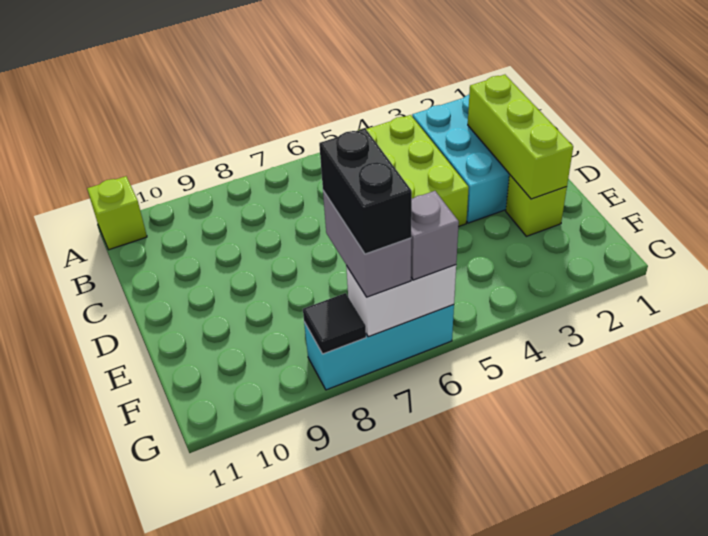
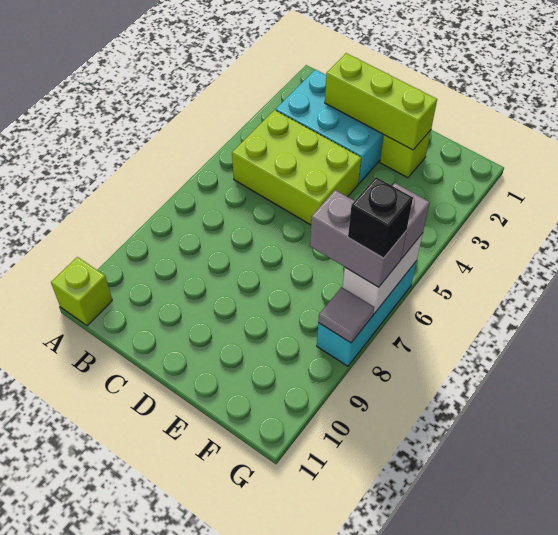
black 1x2 brick [319,128,412,254] -> black 1x1 brick [348,177,413,258]
black 1x1 tile [303,293,366,354] -> grey 1x1 tile [318,287,374,343]

